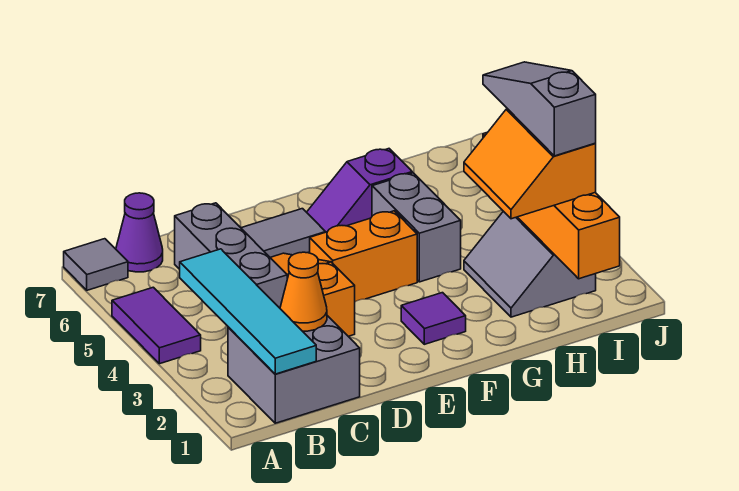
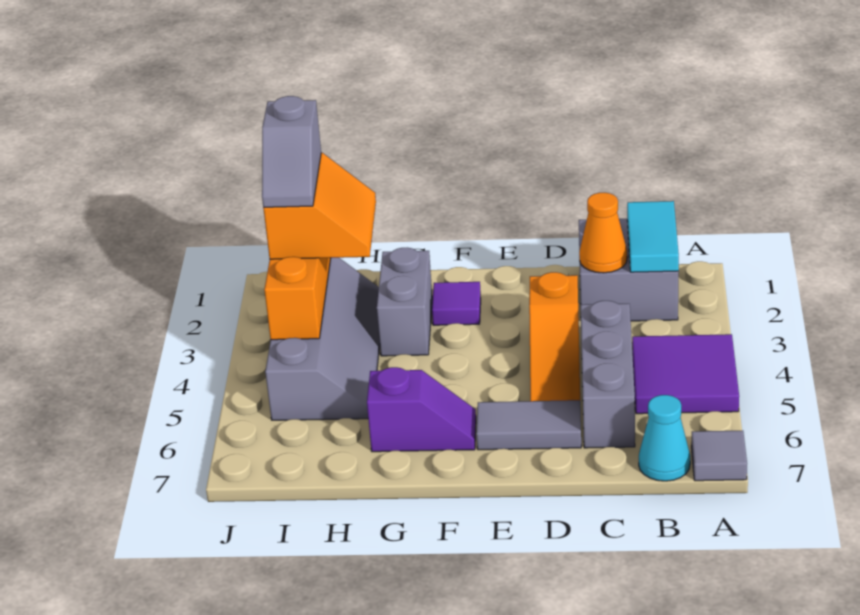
purple 1x2 tile [112,287,201,364] -> purple 2x2 tile [632,334,739,414]
cyan 1x4 tile [180,249,316,374] -> cyan 1x2 tile [627,201,679,272]
purple 1x1 cone [116,193,163,272] -> cyan 1x1 cone [639,395,690,481]
orange 1x2 brick [310,211,417,302] -> none
grey 1x2 brick [372,173,461,282] -> grey 1x2 brick moved to [377,248,432,356]
grey 2x2 slope [464,211,596,317] -> grey 2x4 slope [265,258,380,420]
grey 1x3 slope [483,62,596,156] -> grey 1x2 slope [262,96,321,207]

